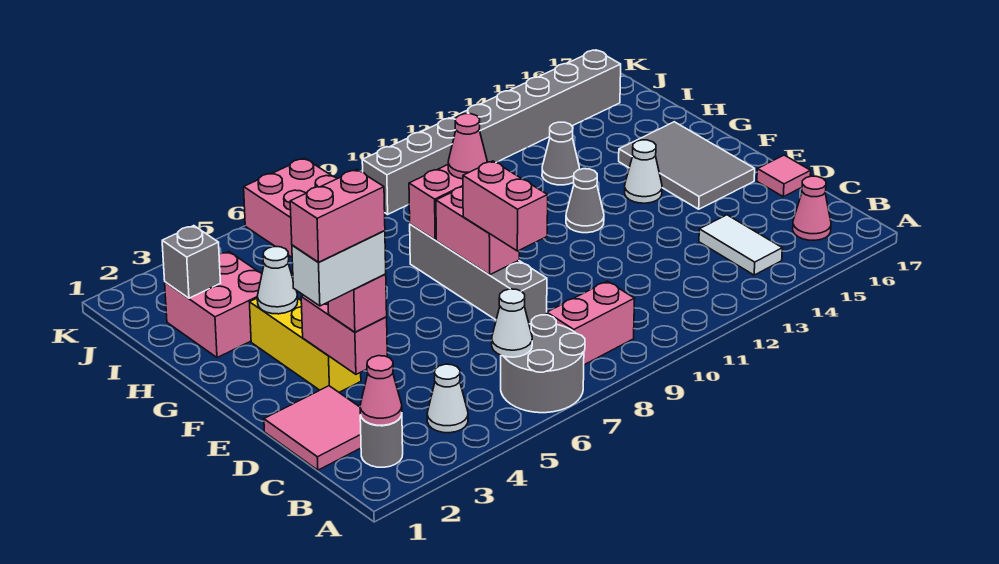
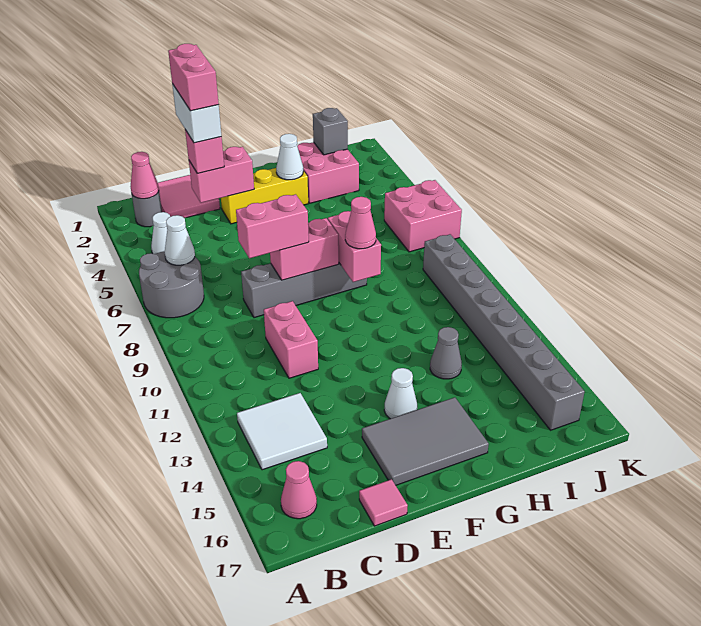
pink 1x2 brick [547,281,635,365] -> pink 1x2 brick moved to [264,301,318,378]
white 1x2 tile [699,215,782,275] -> white 2x2 tile [237,393,327,470]
grey 1x1 cone [566,169,604,233] -> none

